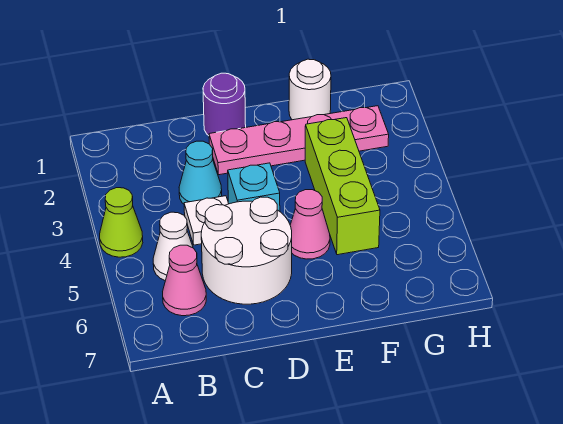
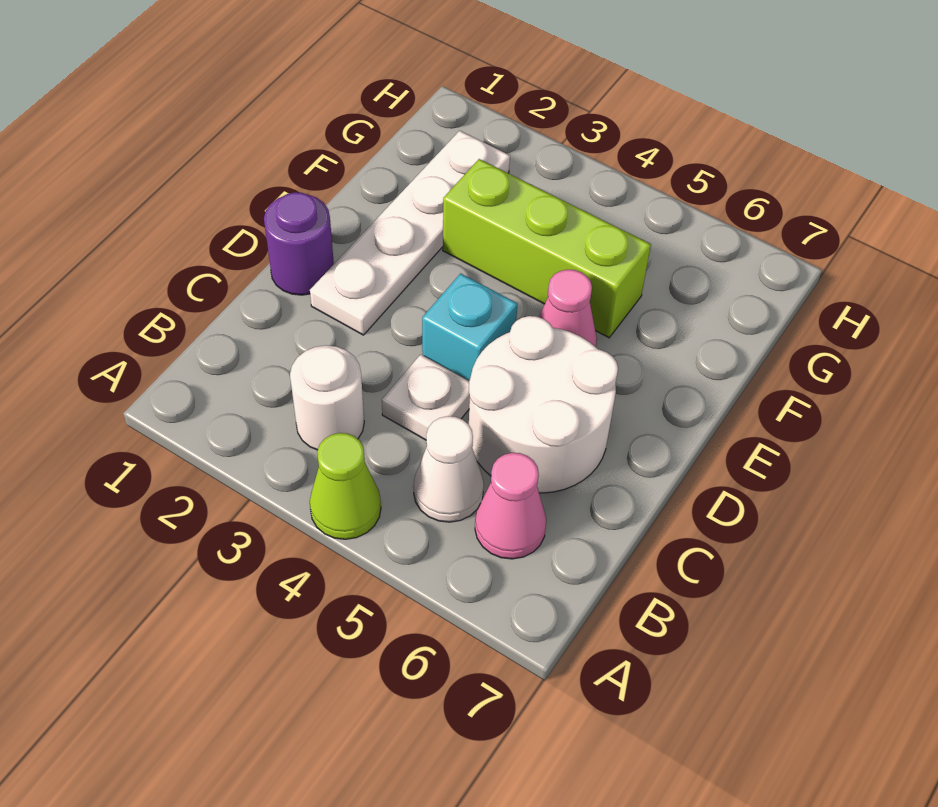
cyan 1x1 cone [179,141,222,204] -> none
pink 1x4 plate [209,106,389,175] -> white 1x4 plate [310,131,510,335]
white 1x1 round brick [289,59,331,120] -> white 1x1 round brick moved to [290,345,364,450]

